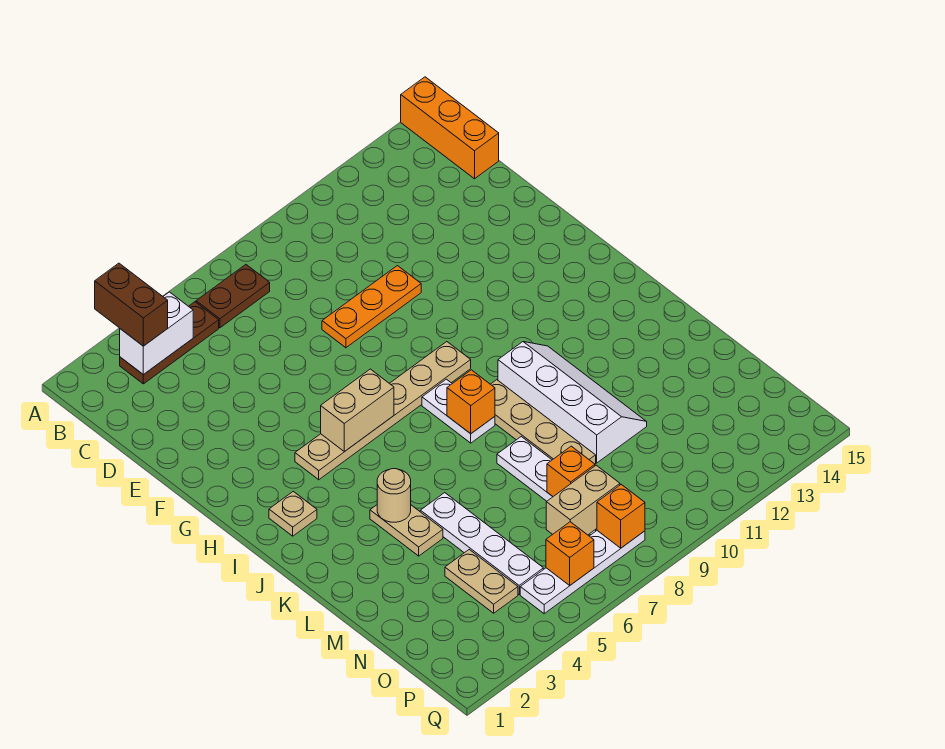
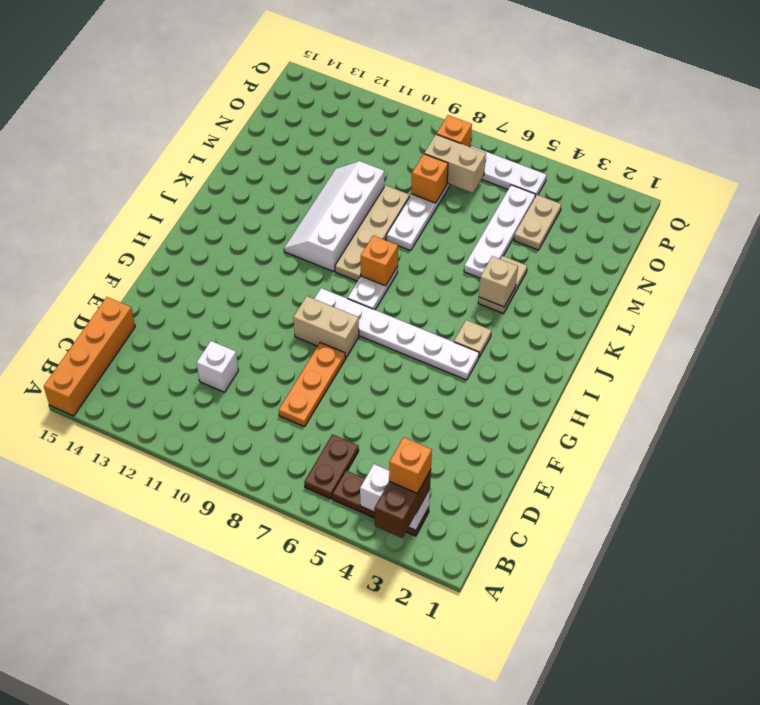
orange 1x3 brick [401,77,499,179] -> orange 1x4 brick [44,297,135,416]
brown 1x2 plate [196,265,270,328] -> brown 1x2 plate turned to [304,434,359,499]
none -> white 1x1 brick [197,341,238,392]
orange 1x3 plate [322,266,421,348] -> orange 1x3 plate turned to [279,343,346,427]
tan 1x6 plate [295,342,471,480] -> white 1x6 plate [314,288,479,380]
tan 1x2 brick [321,369,394,452] -> tan 1x2 brick moved to [293,296,359,357]
tan 1x1 plate [269,491,317,536] -> tan 1x1 plate moved to [454,320,491,357]
tan 1x1 round brick [377,469,411,522] -> tan 1x1 brick [479,256,518,307]
orange 1x1 brick [546,522,594,585] -> orange 1x1 brick moved to [389,437,432,493]

